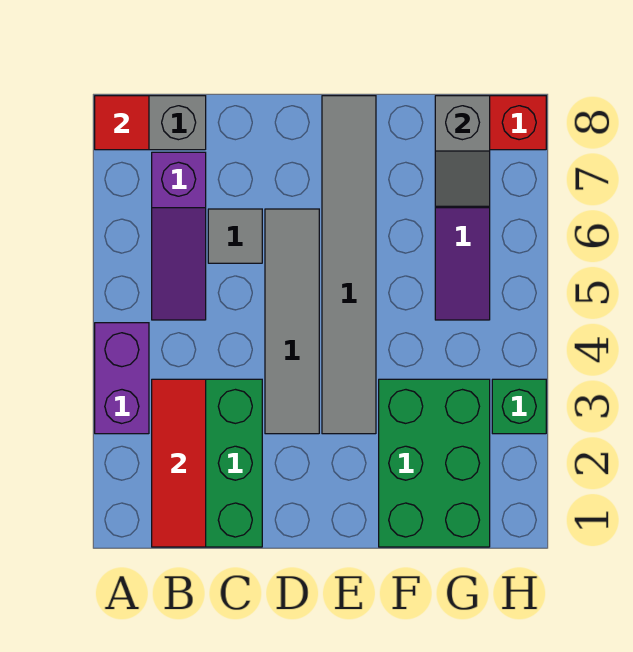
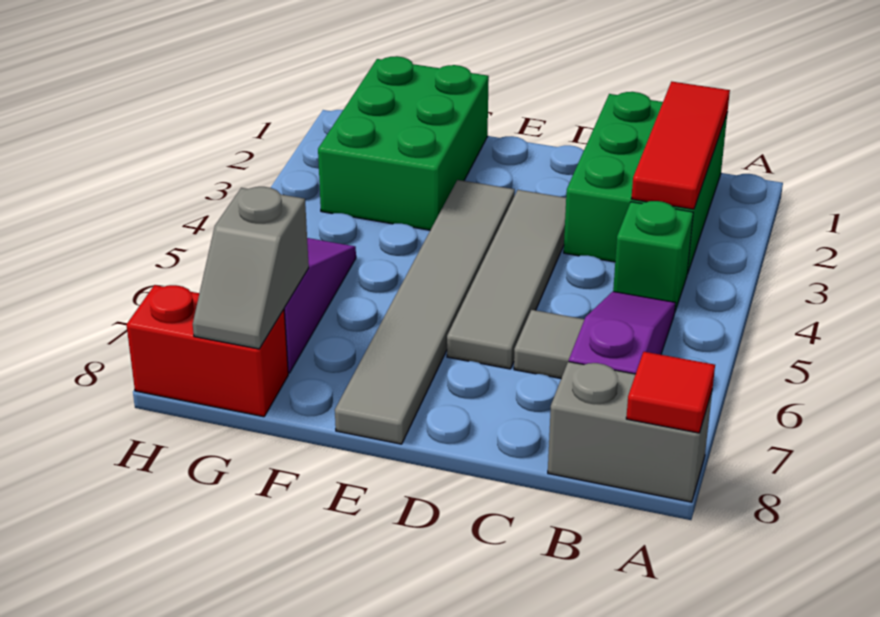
purple 1x2 brick [95,323,149,434] -> none
grey 1x2 slope [435,96,490,206] -> grey 1x2 slope turned to [193,187,309,349]
green 1x1 brick [492,379,546,434] -> green 1x1 brick moved to [613,201,693,311]

